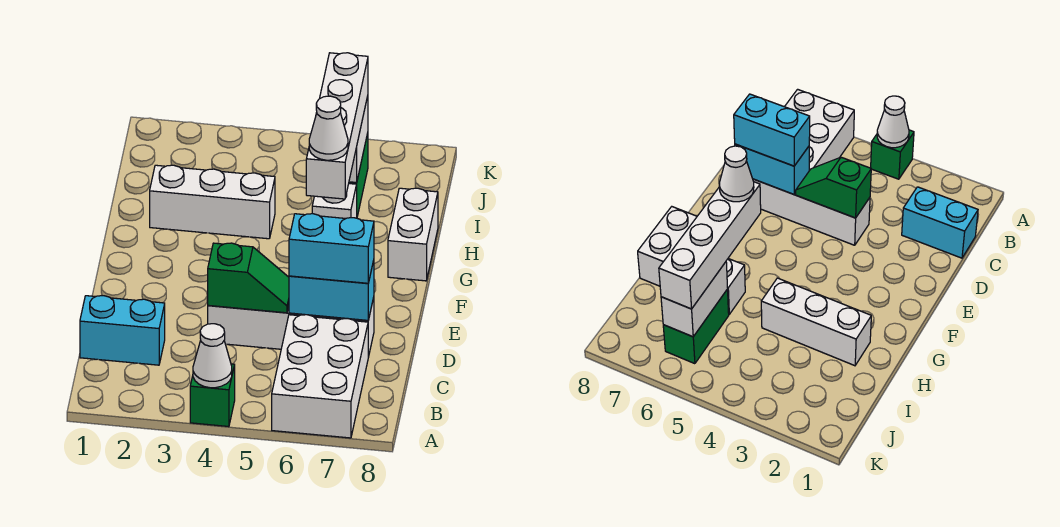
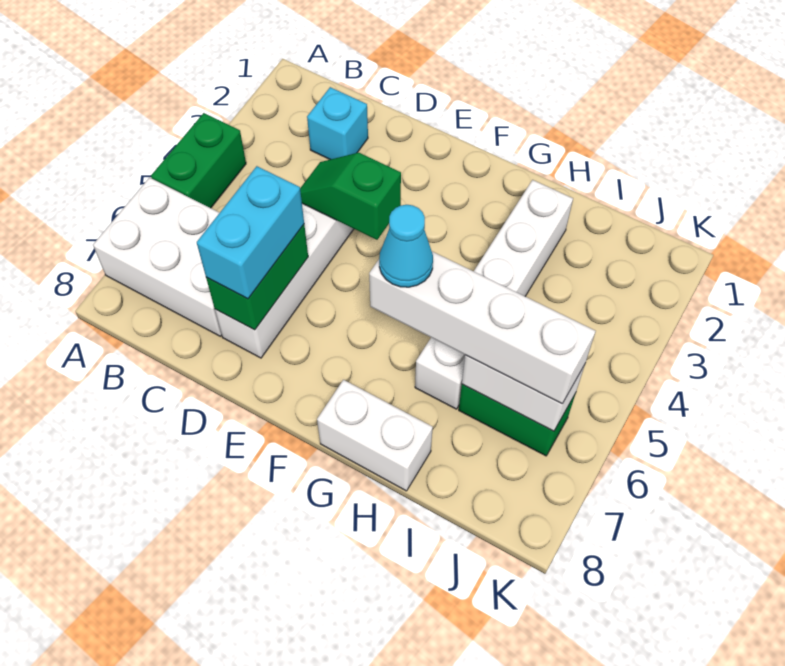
green 1x1 brick [190,364,235,427] -> green 1x2 brick [151,113,246,208]
white 1x1 cone [193,324,232,388] -> none
cyan 1x2 brick [80,296,165,365] -> cyan 1x1 brick [307,87,368,160]
green 1x2 slope [208,243,289,313] -> green 1x2 slope turned to [300,153,401,240]
cyan 1x2 brick [289,260,374,320] -> green 1x2 brick [206,225,308,330]
white 1x1 cone [309,96,348,160] -> cyan 1x1 cone [379,205,433,287]

